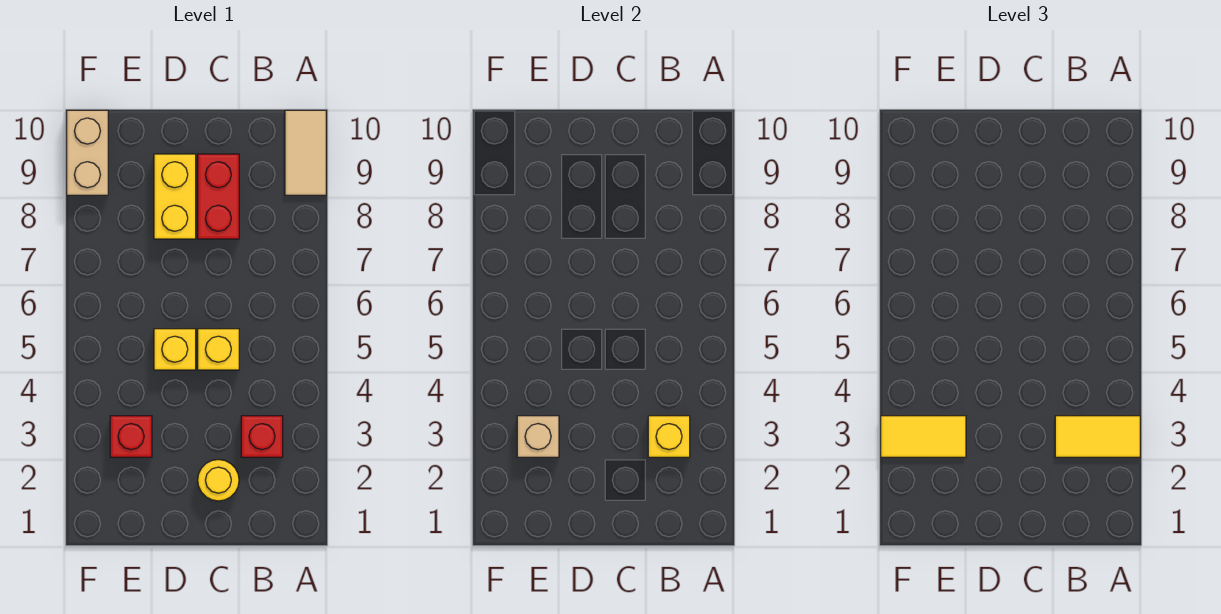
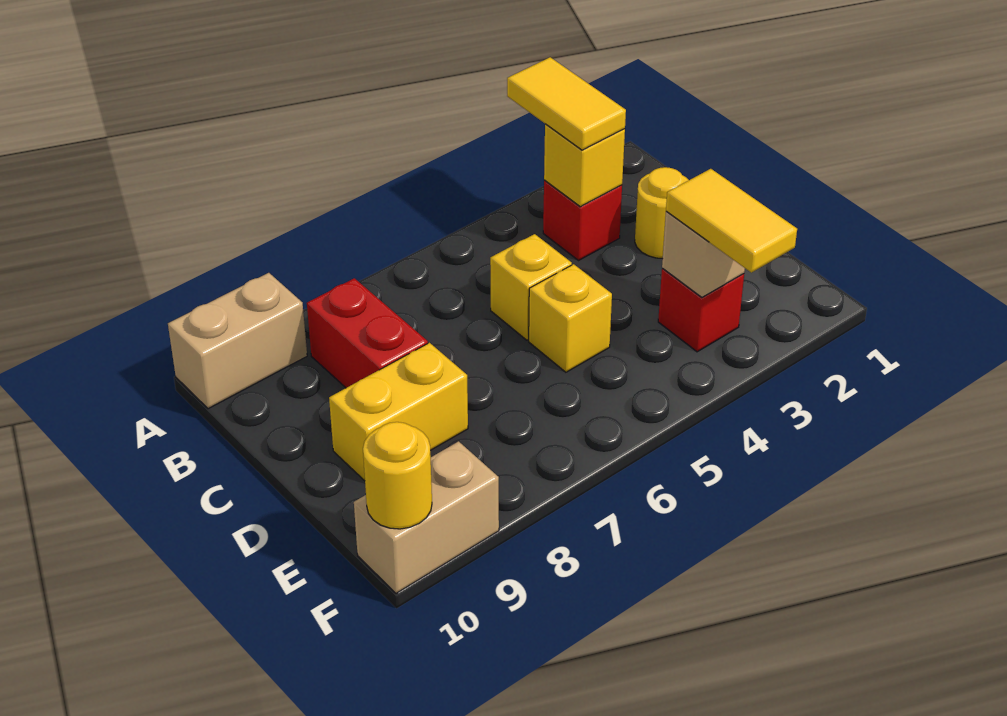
tan 1x2 tile [285,110,326,195] -> tan 1x2 brick [168,273,307,409]
red 1x2 brick [198,154,239,239] -> red 1x2 brick turned to [307,278,428,388]
none -> yellow 1x1 round brick [363,422,432,529]

